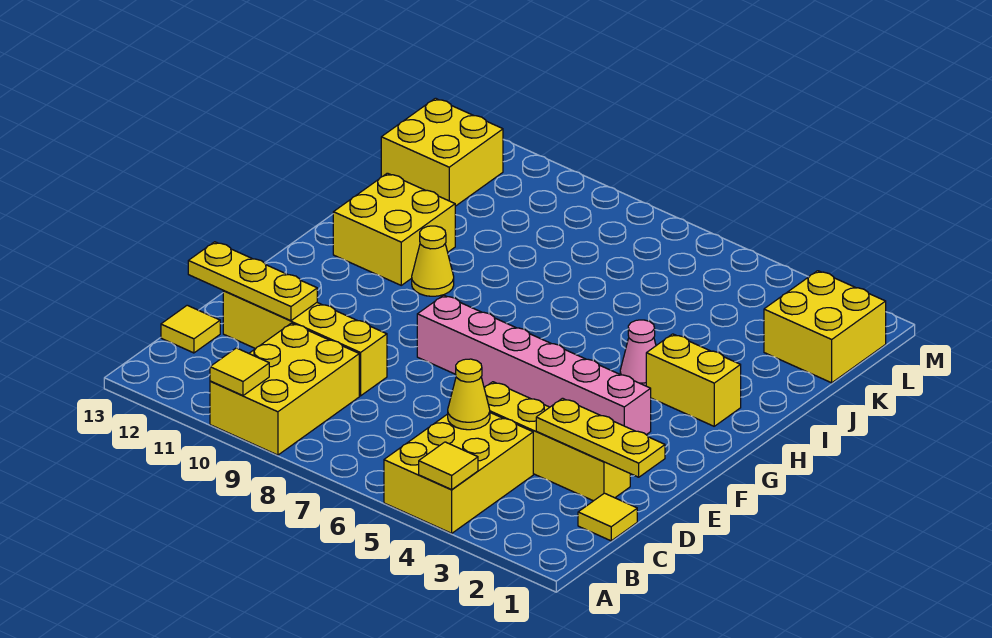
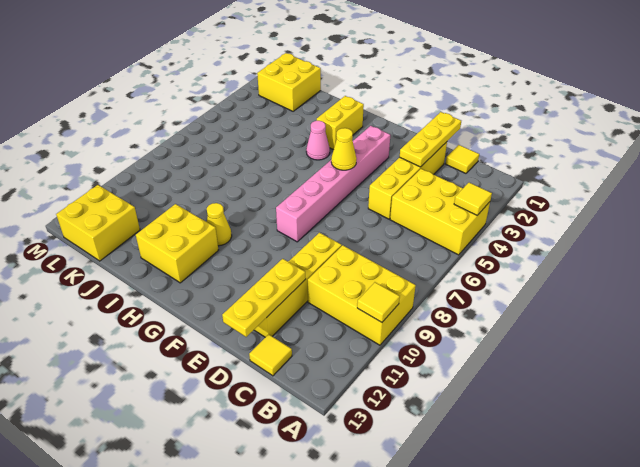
yellow 1x1 cone [448,359,490,430] -> yellow 1x1 cone moved to [331,128,357,170]

